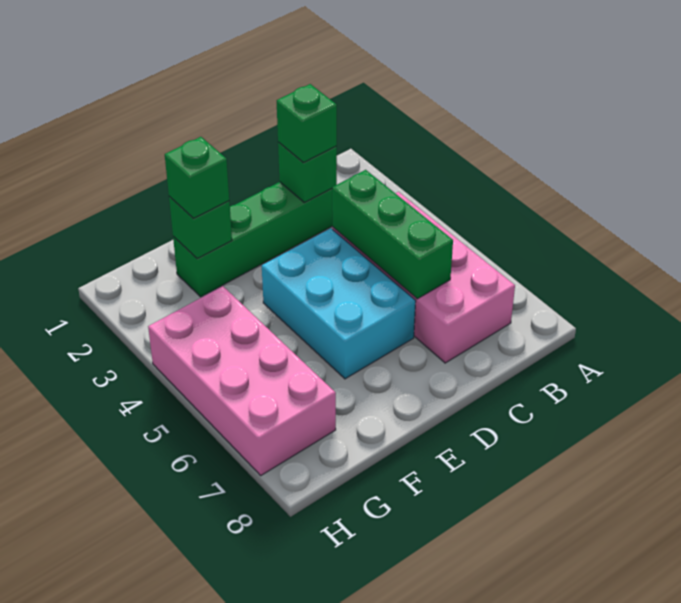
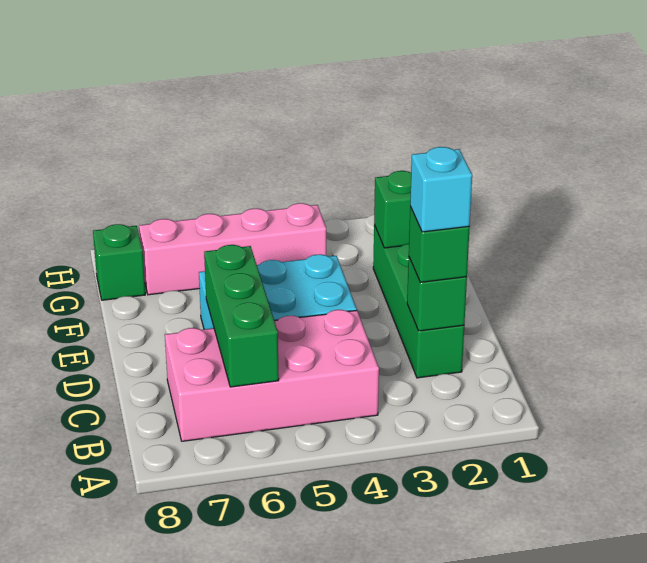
none -> cyan 1x1 brick [410,147,472,232]
green 1x3 brick [332,170,453,299] -> green 1x3 brick turned to [204,245,279,387]
green 1x1 brick [165,137,229,218] -> green 1x1 brick moved to [93,224,145,300]
pink 2x4 brick [148,286,336,475] -> pink 1x4 brick [139,203,326,295]

